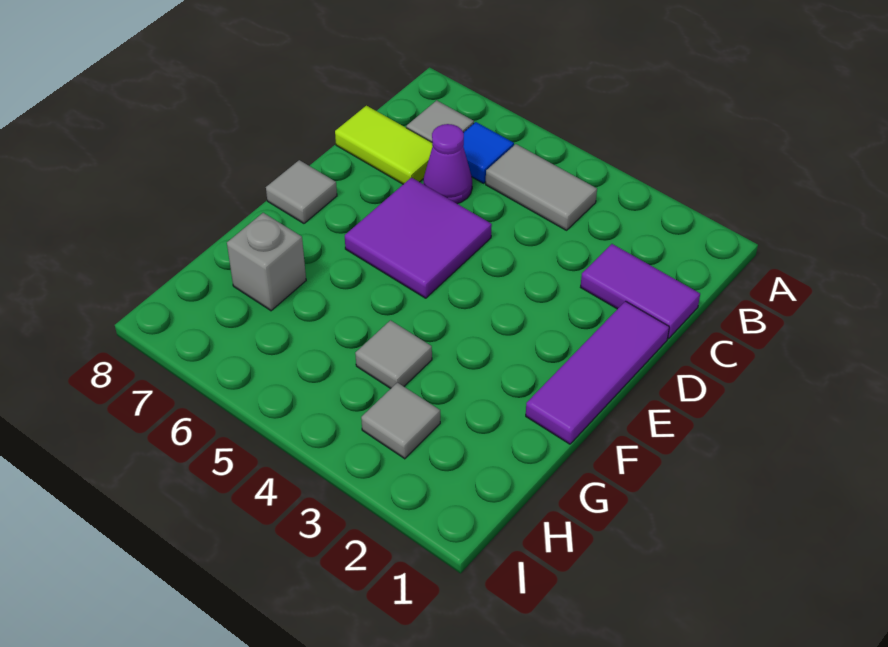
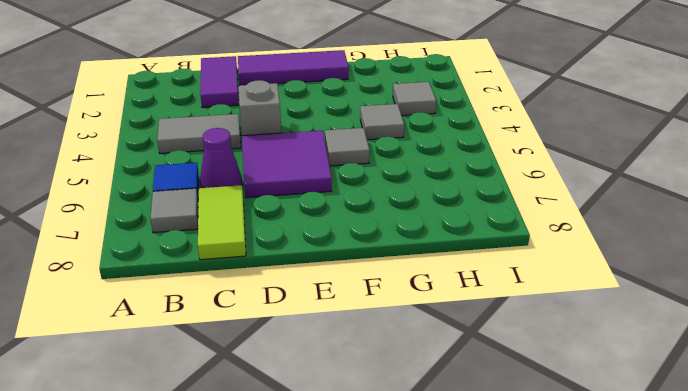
grey 1x2 tile [486,144,597,230] -> grey 1x2 tile turned to [157,114,241,153]
grey 1x1 tile [266,160,337,223] -> grey 1x1 tile moved to [325,128,369,166]
grey 1x1 brick [227,213,306,311] -> grey 1x1 brick moved to [238,80,281,136]

